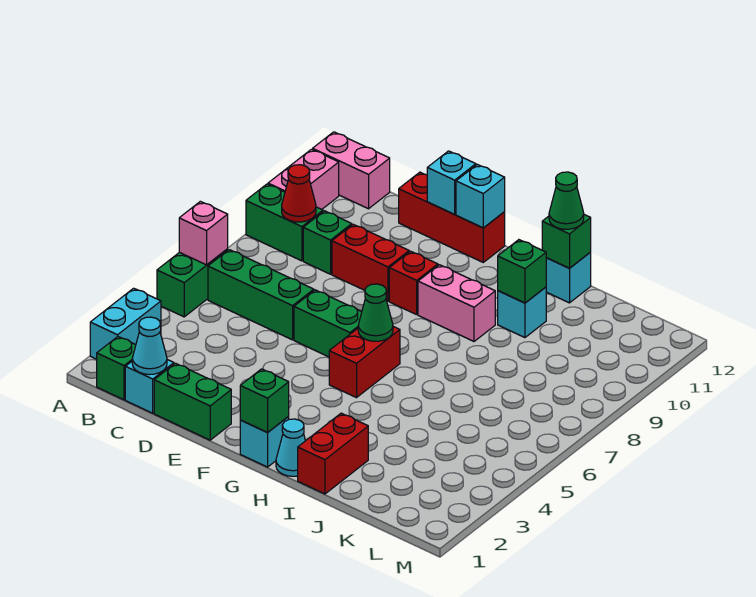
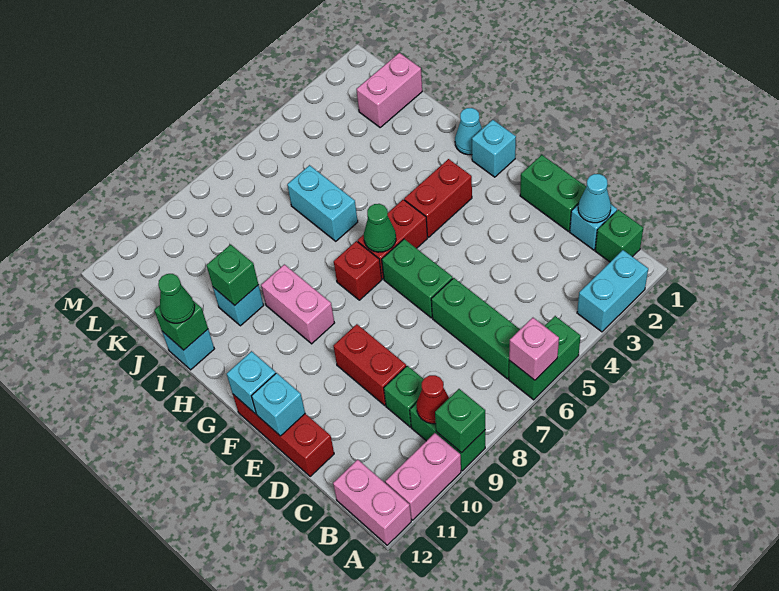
red 1x1 brick [389,251,438,315] -> red 1x1 brick moved to [334,241,382,300]
green 1x1 brick [240,369,289,433] -> green 1x1 brick moved to [435,389,485,453]
red 1x2 brick [298,413,368,494] -> red 1x2 brick moved to [404,159,472,237]
none -> cyan 1x2 brick [287,165,358,241]
none -> pink 1x2 brick [356,53,422,127]

